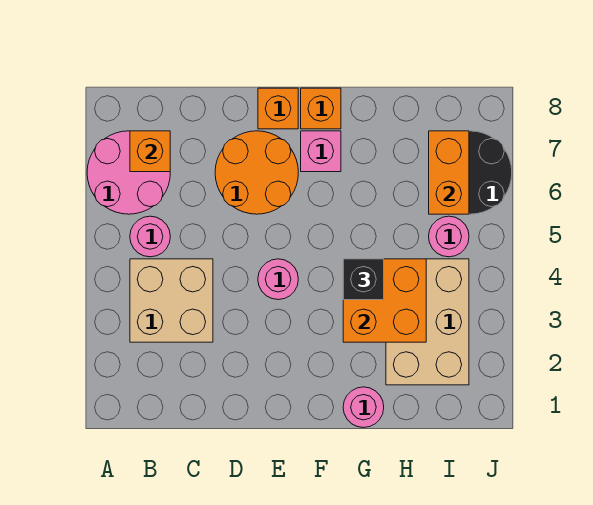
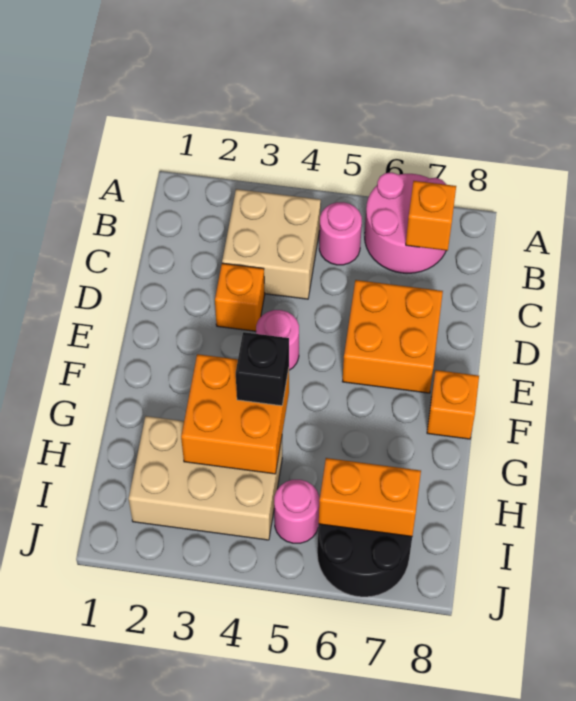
orange 2x2 round brick [215,131,298,214] -> orange 2x2 brick [342,280,443,393]
orange 1x1 brick [258,88,298,129] -> orange 1x1 brick moved to [215,263,265,331]
pink 1x1 brick [301,131,341,172] -> none
pink 1x1 round brick [343,387,384,428] -> none

